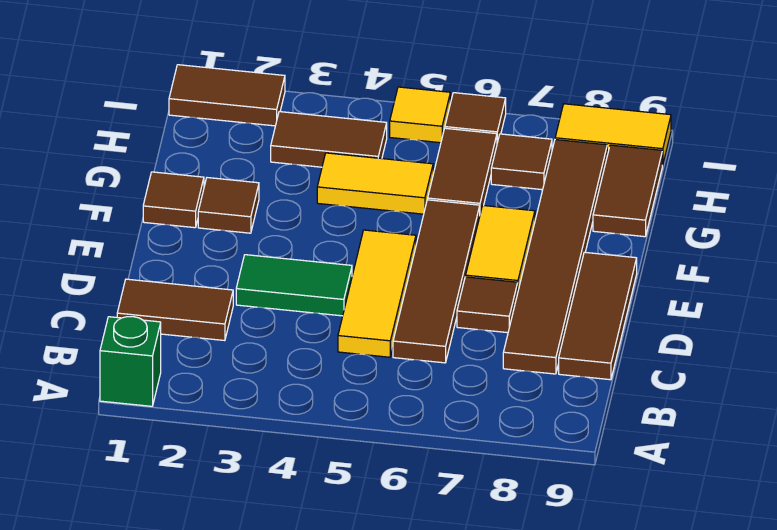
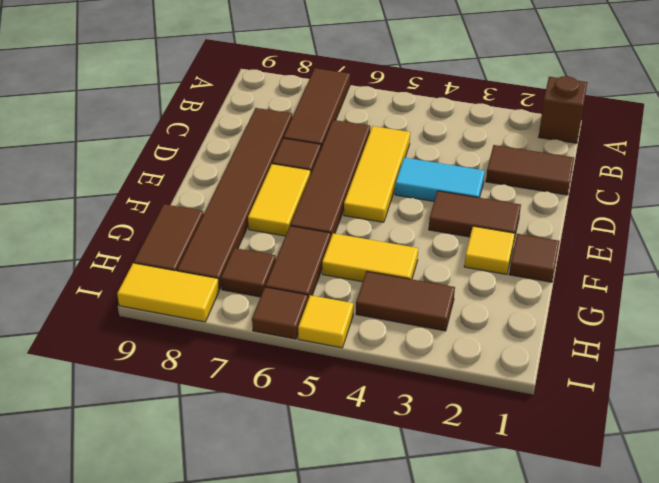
green 1x1 brick [100,317,161,406] -> brown 1x1 brick [539,76,587,143]
brown 1x3 tile [559,252,637,380] -> brown 1x3 tile moved to [284,68,350,148]
green 1x2 tile [236,255,352,316] -> cyan 1x2 tile [395,158,485,201]
brown 1x1 tile [198,178,259,233] -> yellow 1x1 tile [464,226,515,274]
brown 1x2 tile [169,65,285,126] -> brown 1x2 tile moved to [429,191,521,239]

